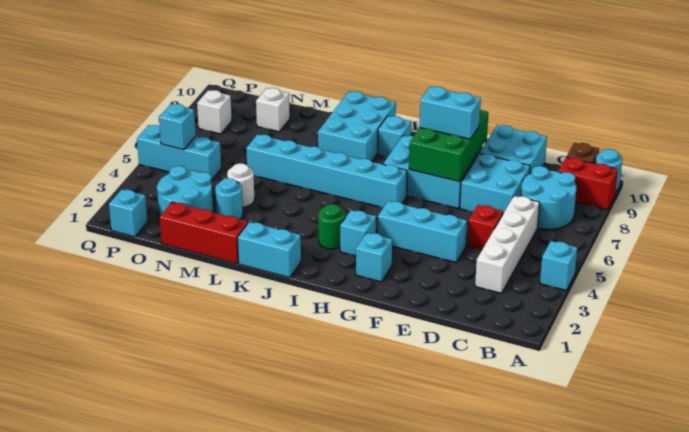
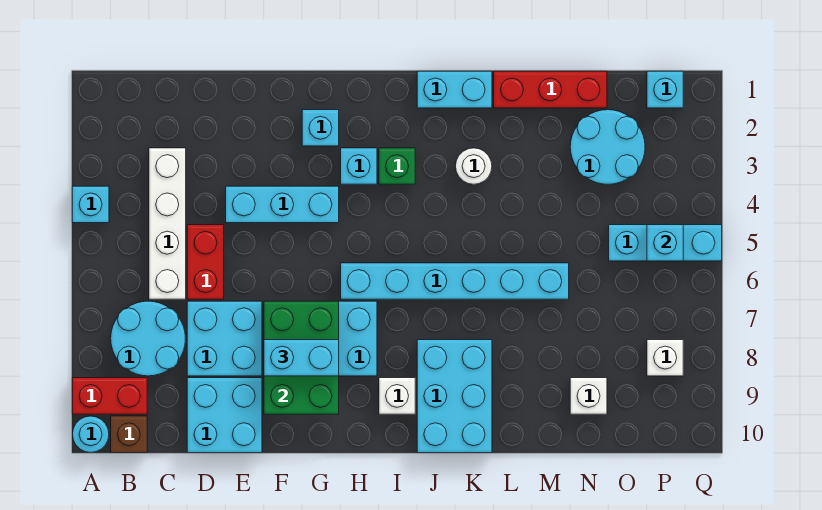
red 1x1 brick [467,205,503,250] -> red 1x2 brick [187,225,224,299]
green 1x1 round brick [318,204,345,249] -> green 1x1 brick [379,148,415,184]
cyan 1x1 brick [378,116,411,157] -> white 1x1 brick [379,378,415,414]
cyan 1x1 round brick [215,178,243,219] -> none
white 1x1 round brick [227,163,255,207] -> white 1x1 round brick moved to [456,148,492,184]

